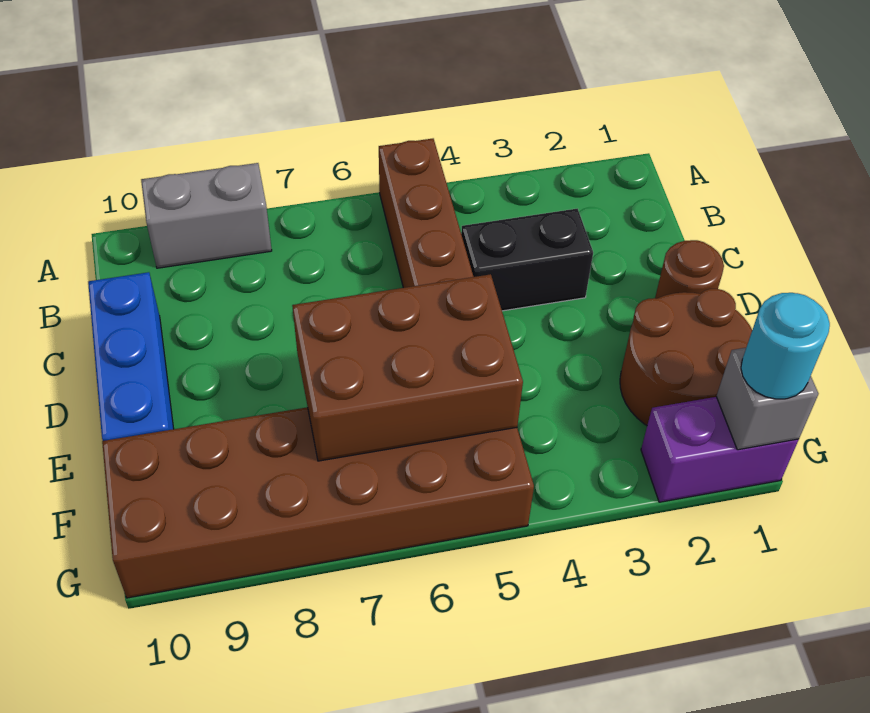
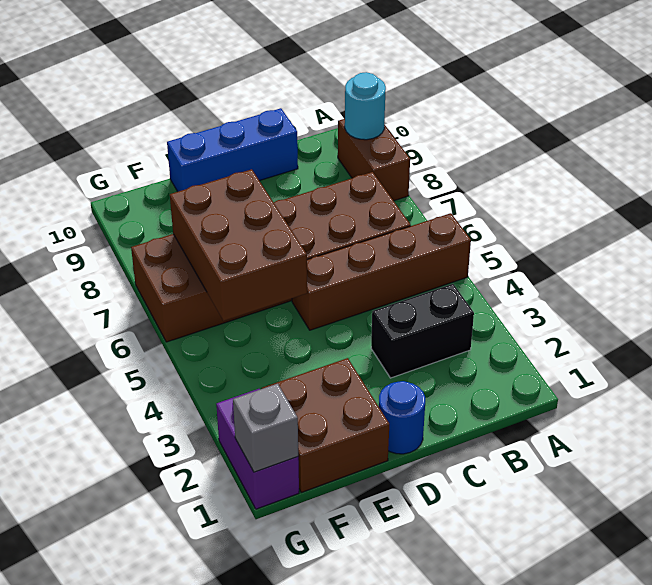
grey 1x2 brick [141,163,272,268] -> brown 1x2 brick [338,119,410,201]
black 1x2 brick [461,209,593,311] -> black 1x2 brick turned to [371,284,474,378]
brown 1x1 round brick [655,240,724,299] -> blue 1x1 round brick [379,381,425,454]
brown 2x2 round brick [620,289,752,425] -> brown 2x2 brick [262,358,389,492]
brown 2x6 brick [102,407,534,598] -> brown 2x6 brick turned to [131,172,411,342]
cyan 1x1 round brick [741,293,830,399] -> cyan 1x1 round brick moved to [345,72,386,140]

